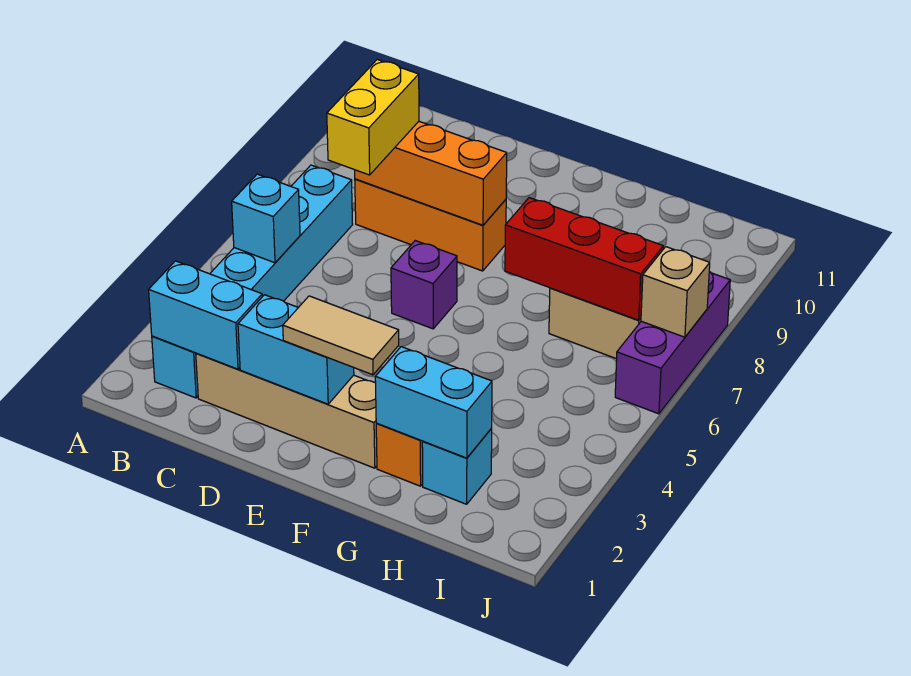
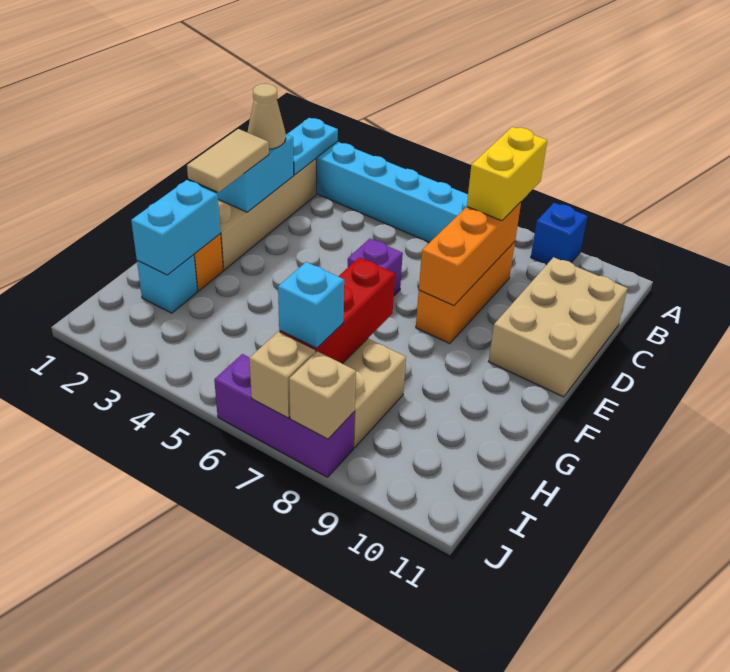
none -> blue 1x1 brick [531,203,588,265]
cyan 1x2 brick [149,261,262,369] -> cyan 1x2 plate [287,118,338,175]
cyan 1x1 brick [232,174,300,263] -> cyan 1x1 brick moved to [278,262,344,348]
yellow 1x2 brick [327,60,419,175] -> yellow 1x2 brick turned to [467,127,547,221]
none -> tan 2x3 brick [489,257,628,397]
none -> tan 1x1 cone [248,84,286,149]
none -> tan 1x1 brick [289,351,356,439]

